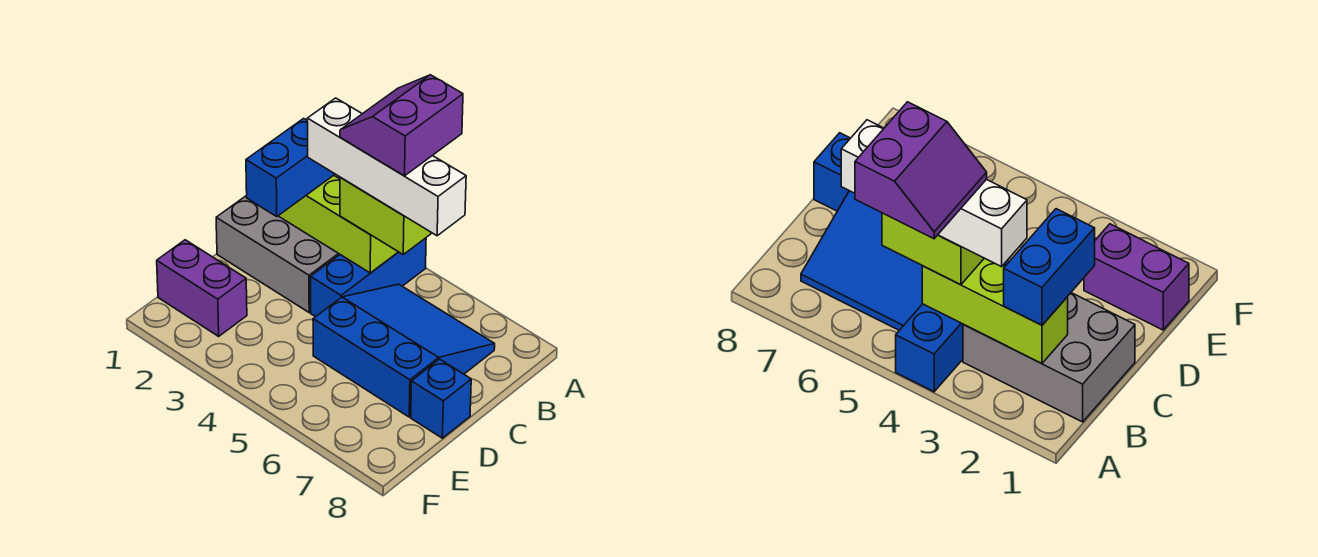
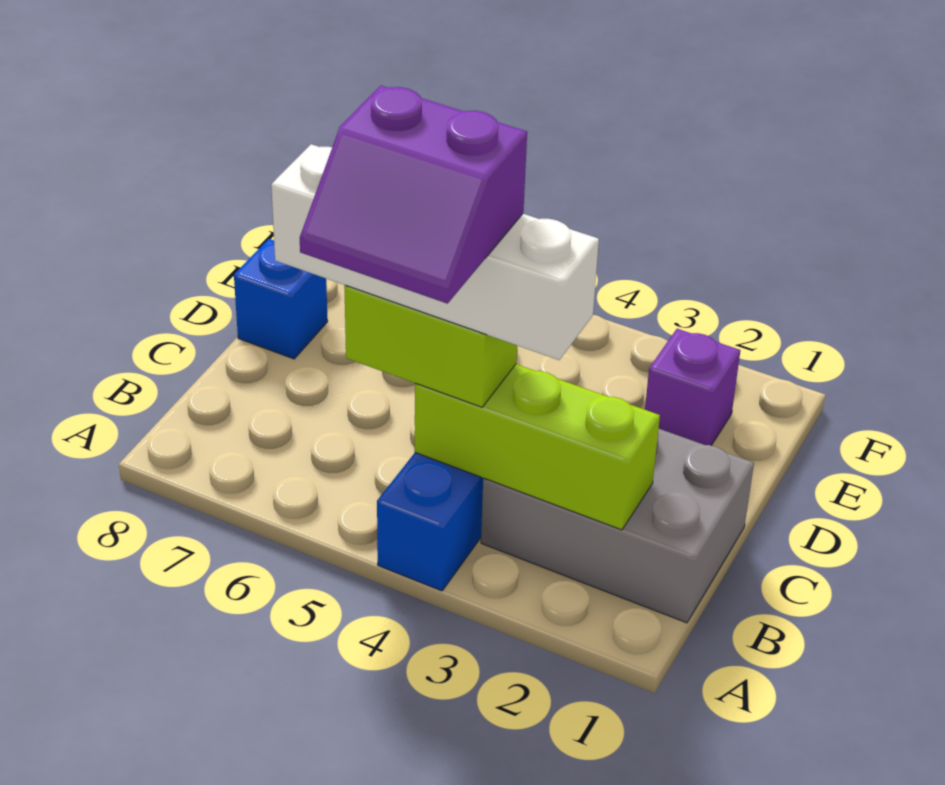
purple 2x2 slope [340,75,463,176] -> purple 2x2 slope turned to [300,86,527,304]
blue 1x2 brick [246,118,334,216] -> none
blue 3x3 slope [313,284,495,417] -> none
purple 1x2 brick [157,240,247,336] -> purple 1x1 brick [645,329,740,445]

